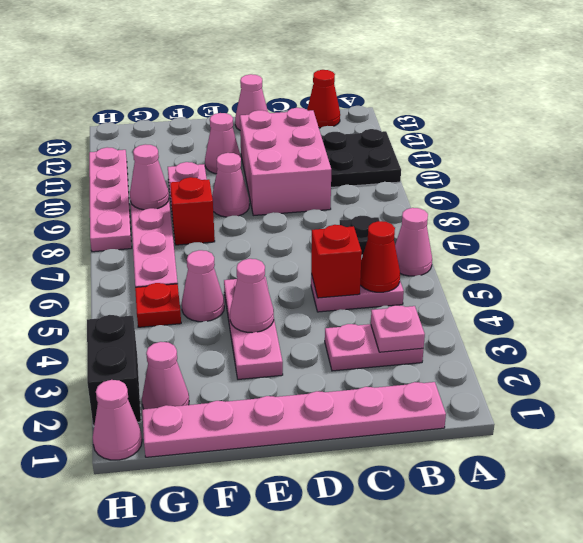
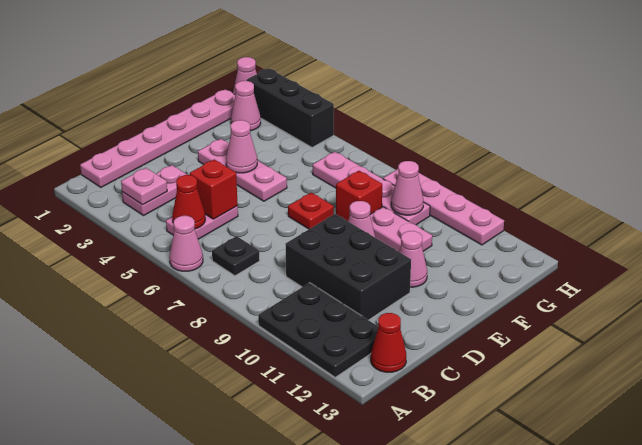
black 2x2 plate [321,129,401,187] -> black 2x3 plate [258,283,378,377]
pink 2x3 brick [240,108,331,215] -> black 2x3 brick [285,214,411,320]
pink 1x1 cone [235,74,268,130] -> none
pink 1x1 cone [182,250,224,322] -> none
red 1x1 plate [135,283,181,327] -> red 1x1 plate moved to [288,193,334,229]
black 1x2 brick [87,315,141,426] -> black 1x3 brick [247,68,334,147]

